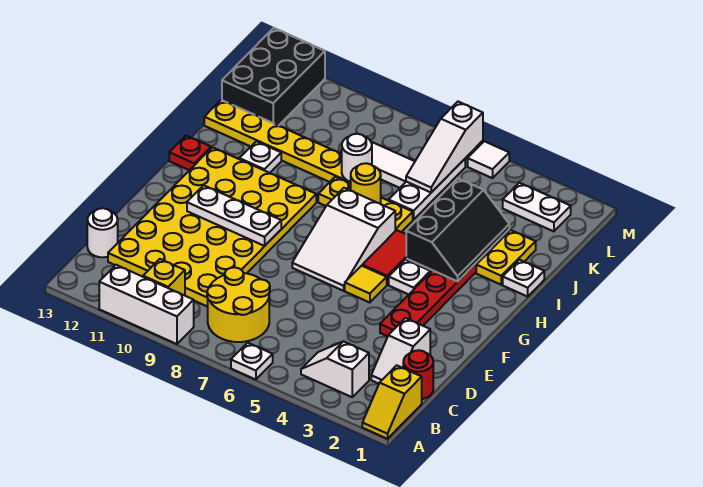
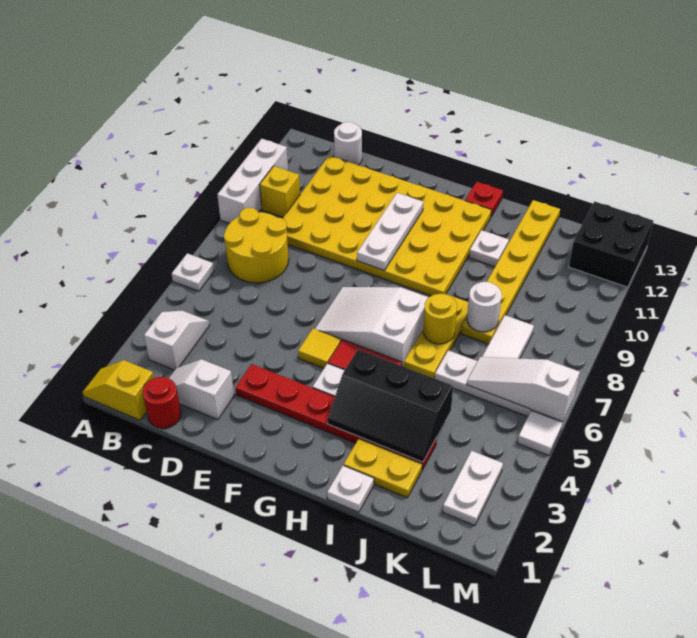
black 2x3 brick [222,28,325,126] -> black 2x2 brick [569,201,653,287]

